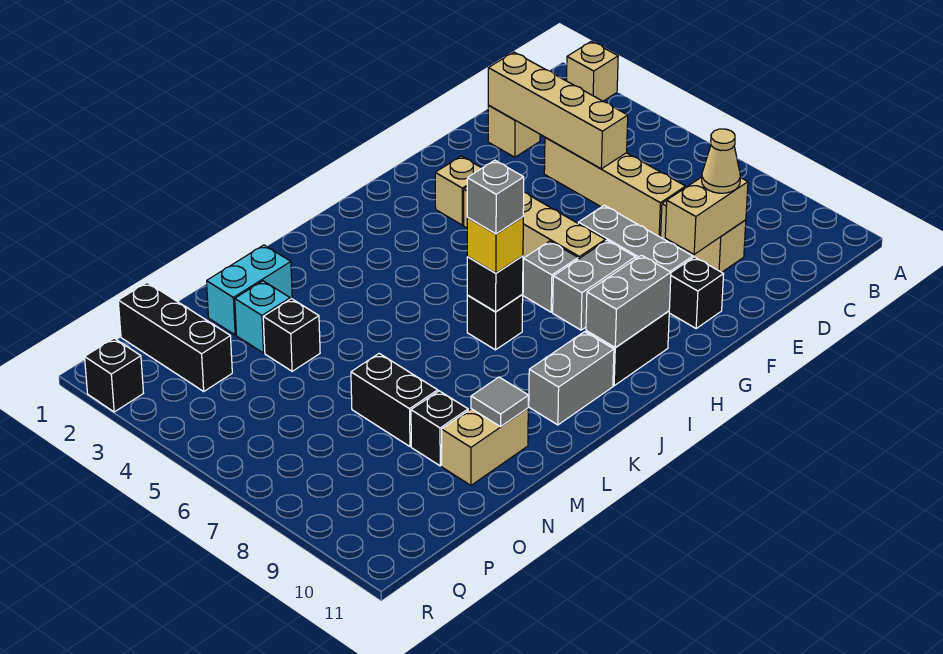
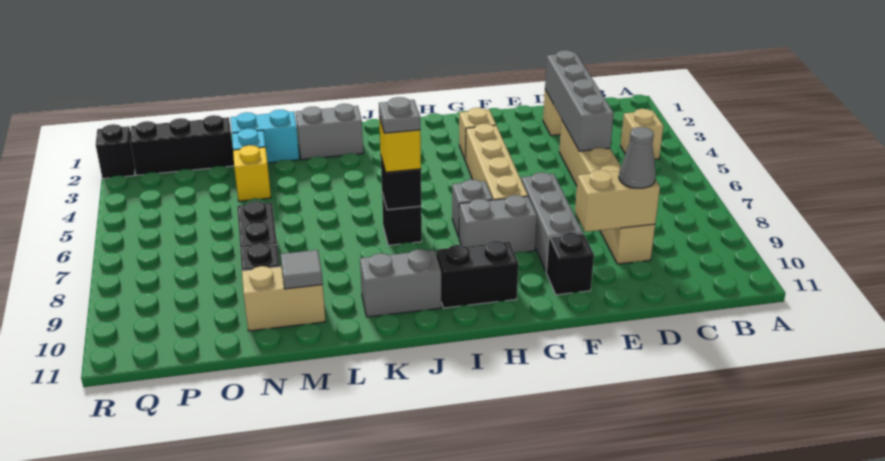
tan 1x1 brick [567,41,618,101] -> tan 1x1 brick moved to [621,109,663,159]
tan 1x4 brick [488,52,628,169] -> grey 1x4 brick [545,50,614,151]
tan 1x1 cone [702,129,740,193] -> grey 1x1 cone [619,127,656,188]
grey 1x2 brick [586,255,671,348] -> grey 1x2 brick moved to [296,104,363,160]
grey 1x1 brick [467,160,524,234] -> grey 1x1 plate [379,97,420,133]
black 1x1 brick [263,299,320,371] -> yellow 1x1 brick [233,145,271,201]
black 1x3 brick [118,283,232,391] -> black 1x3 brick turned to [130,115,234,175]

